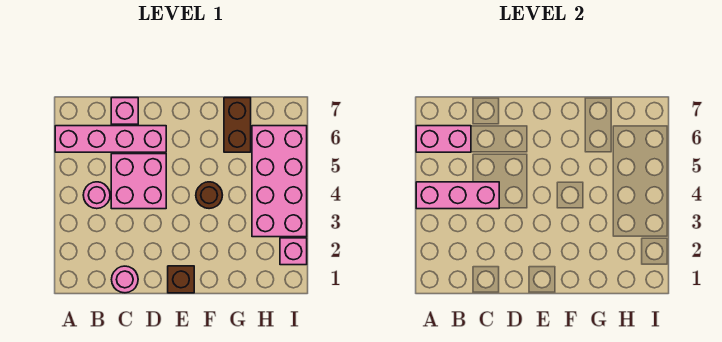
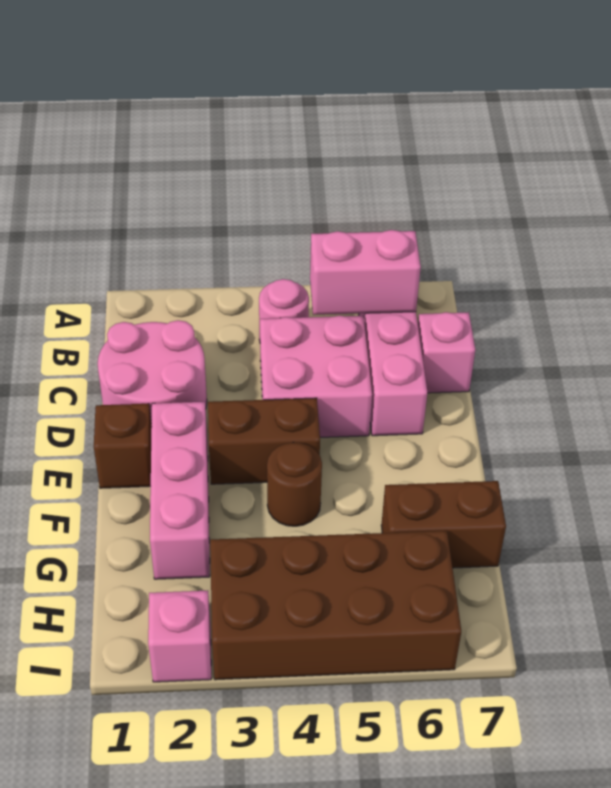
pink 1x3 brick [416,182,499,209] -> pink 1x3 brick moved to [150,402,210,579]
pink 1x2 brick [416,126,471,152] -> pink 1x2 brick turned to [310,230,421,315]
pink 1x1 round brick [112,266,138,293] -> pink 2x2 round brick [98,320,207,426]
none -> brown 1x2 brick [208,398,320,484]
pink 2x4 brick [252,126,307,237] -> brown 2x4 brick [210,531,461,680]

